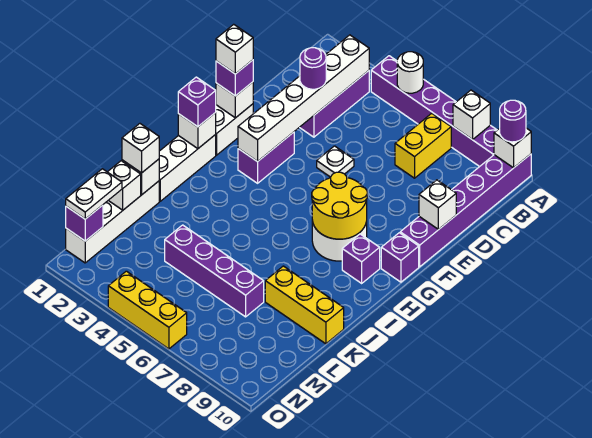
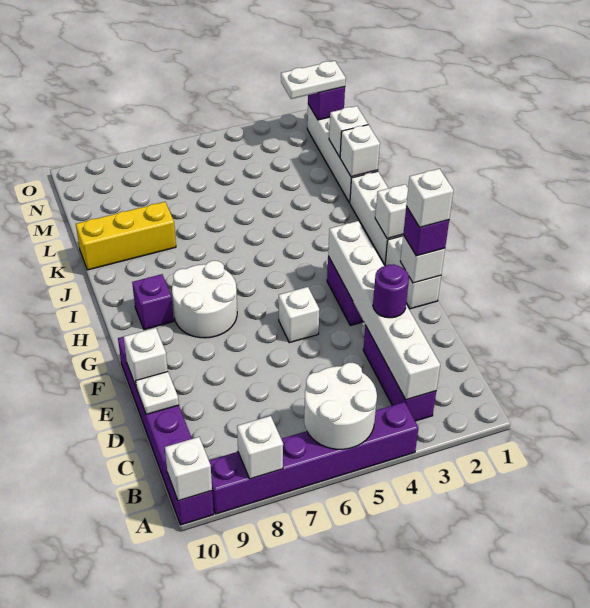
white 1x1 round brick [397,52,423,93] -> white 2x2 round brick [304,363,377,449]
purple 1x1 round brick [500,100,526,142] -> none
yellow 1x2 brick [395,113,451,178] -> none
white 1x1 plate [317,146,354,177] -> white 1x1 plate moved to [136,372,179,414]
yellow 2x2 round brick [312,172,367,239] -> none
purple 1x1 brick [381,233,419,282] -> none
purple 1x1 brick [178,77,216,127] -> none
white 1x1 brick [122,124,159,173] -> white 1x1 brick moved to [279,287,319,343]
purple 1x4 brick [165,225,264,317] -> none
white 1x2 plate [66,169,122,219] -> white 1x2 plate turned to [281,61,346,99]
yellow 1x3 brick [108,271,187,349] -> none

